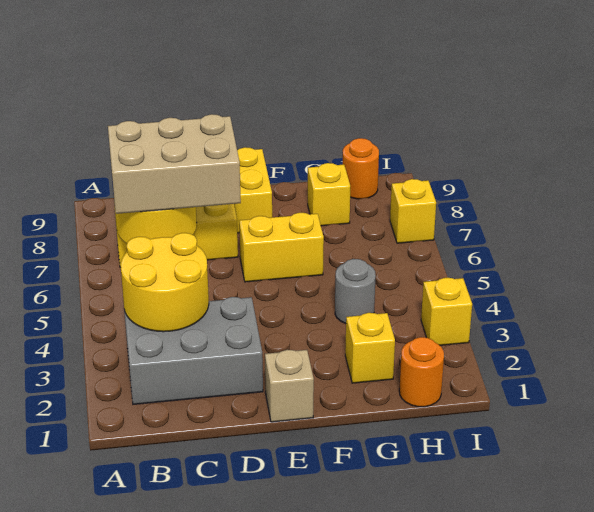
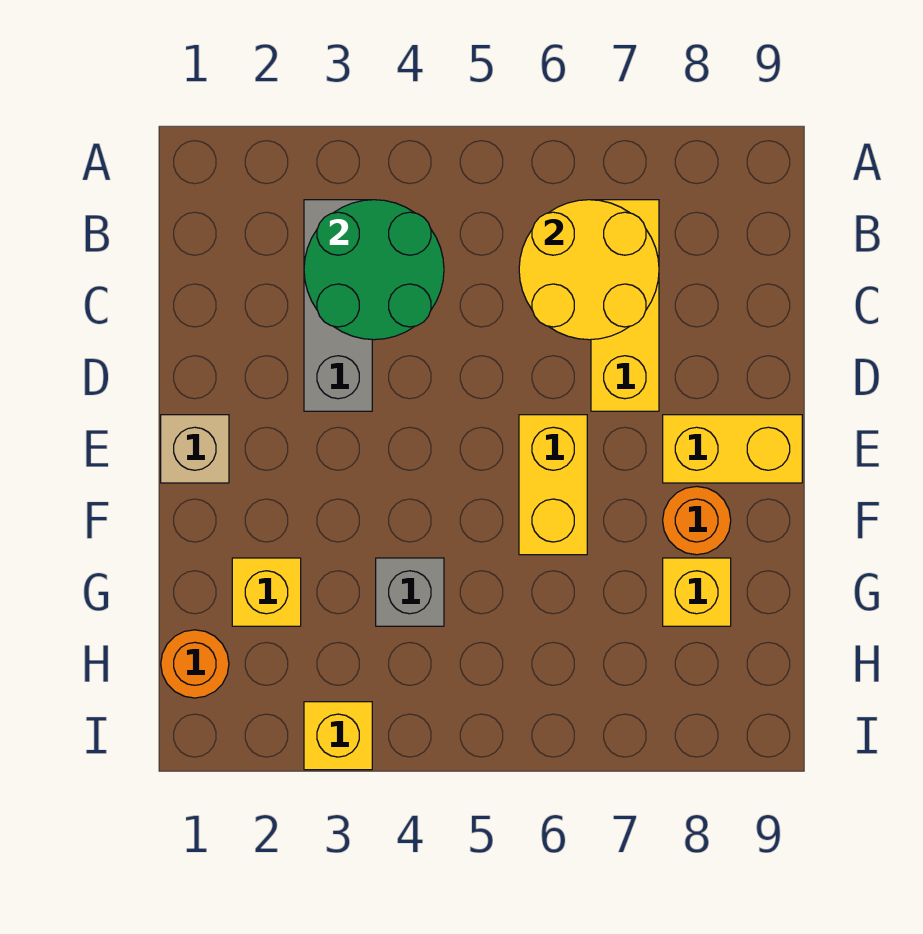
grey 2x3 brick [124,297,263,404] -> grey 1x3 brick [304,200,372,411]
yellow 2x2 round brick [121,233,209,332] -> green 2x2 round brick [304,200,444,340]
tan 2x3 brick [108,114,241,214] -> none
grey 1x1 round brick [335,259,376,324] -> grey 1x1 brick [376,558,444,626]
orange 1x1 round brick [342,138,379,199] -> orange 1x1 round brick moved to [663,486,731,555]
yellow 1x1 brick [390,179,436,243] -> none

